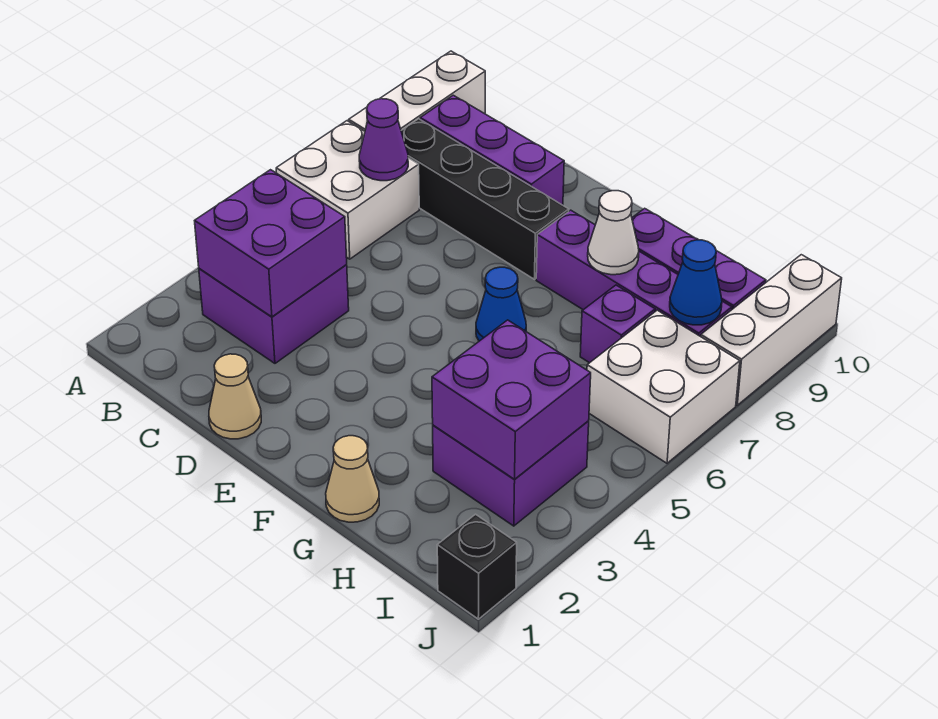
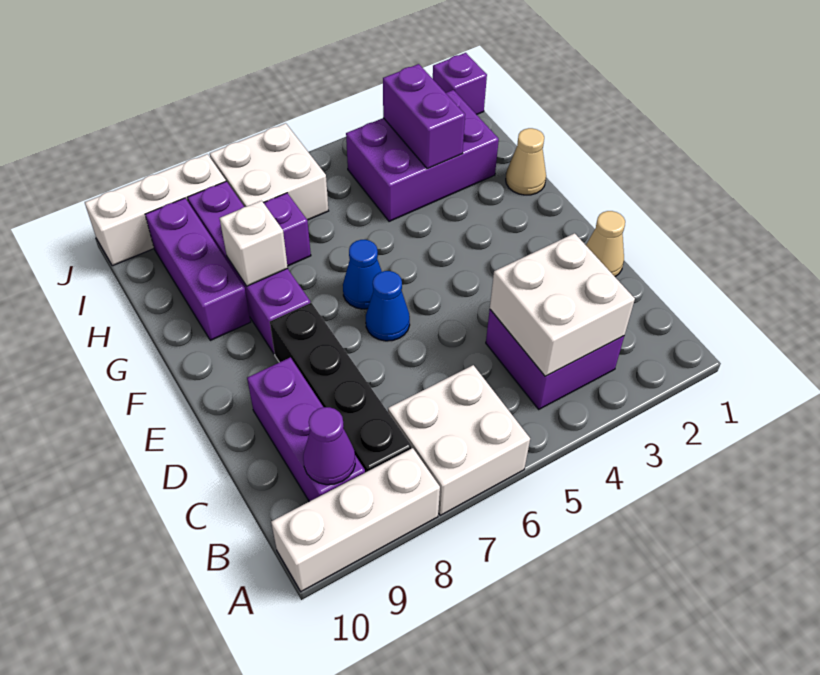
purple 2x2 brick [195,170,347,317] -> white 2x2 brick [490,233,635,376]
purple 1x1 cone [359,99,408,181] -> purple 1x1 cone moved to [303,407,355,485]
white 1x1 cone [588,191,639,275] -> white 1x1 brick [220,201,288,286]
purple 2x2 brick [433,421,589,526] -> purple 2x3 brick [346,90,499,221]
purple 2x2 brick [432,320,591,480] -> purple 1x2 brick [383,64,465,169]
blue 1x1 cone [670,240,722,325] -> blue 1x1 cone moved to [366,271,410,341]
black 1x1 brick [437,514,517,619] -> purple 1x1 brick [433,53,487,115]

